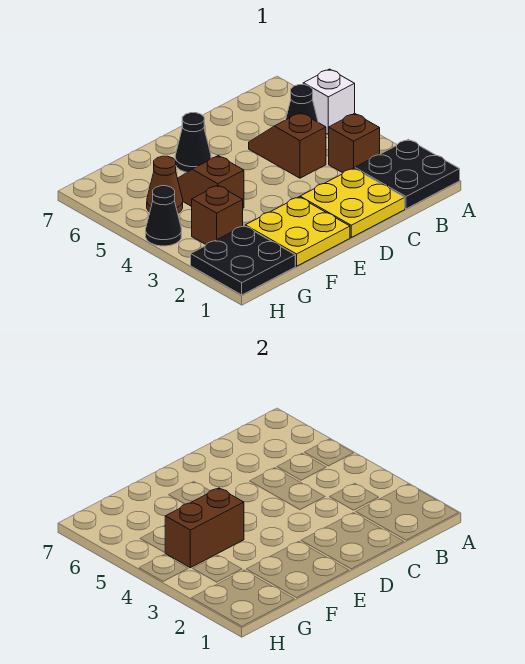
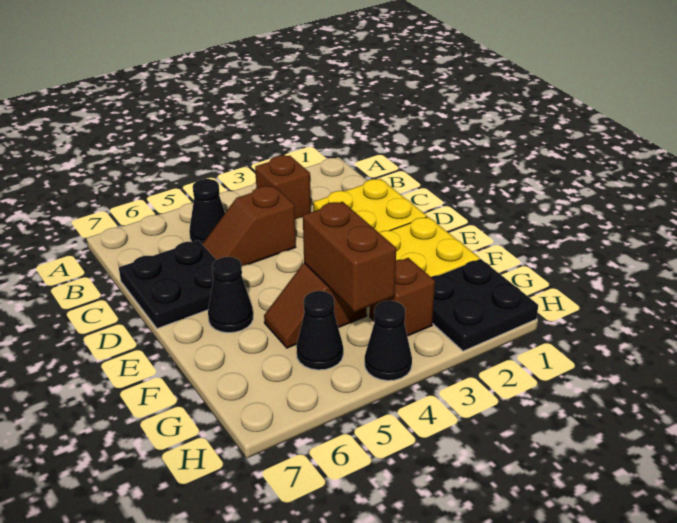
black 2x2 plate [355,139,460,209] -> black 2x2 plate moved to [119,240,216,329]
white 1x1 brick [303,69,355,134] -> none
brown 1x1 cone [147,156,183,213] -> black 1x1 cone [296,291,343,370]

